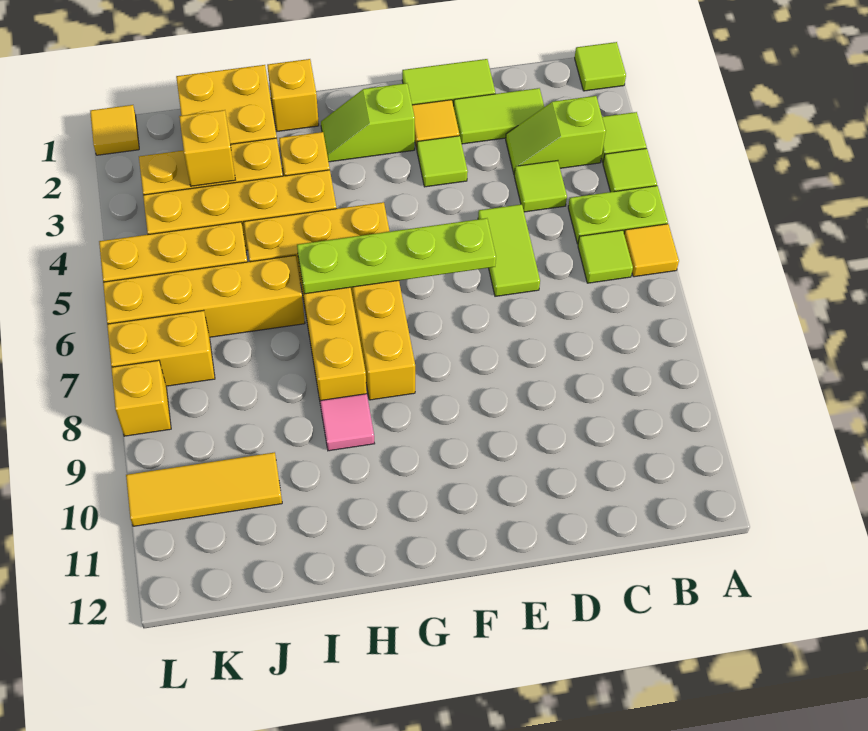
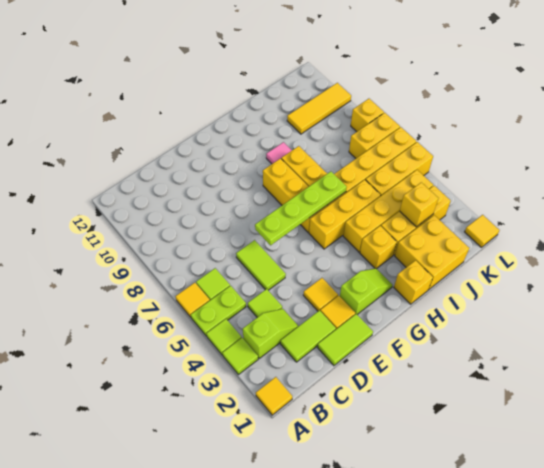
lime 1x1 tile [575,42,626,91] -> yellow 1x1 tile [256,377,292,415]
lime 1x1 tile [417,136,468,187] -> yellow 1x1 tile [303,278,338,311]

